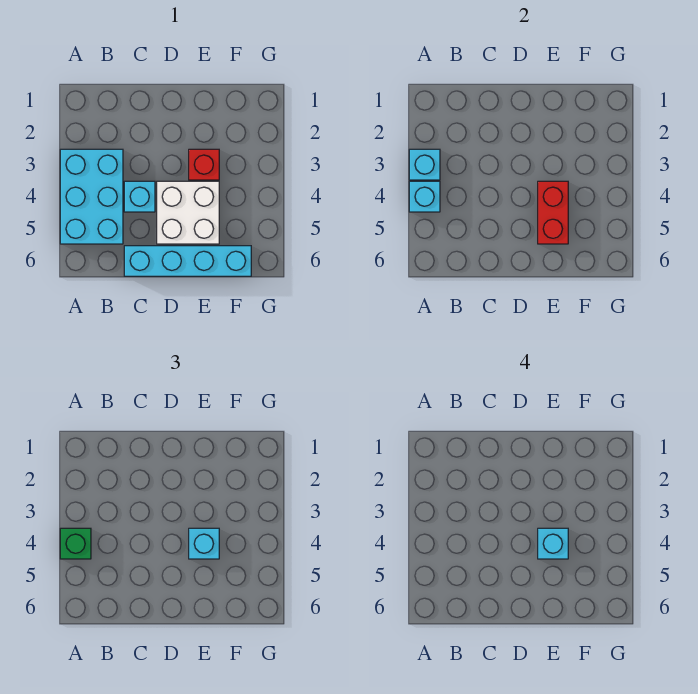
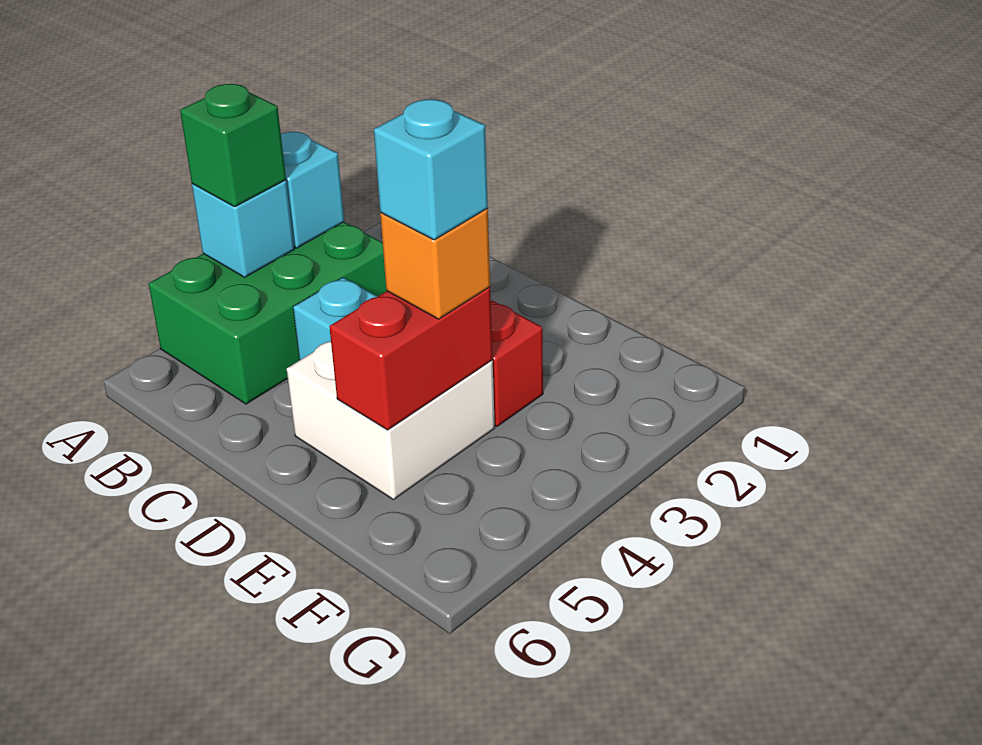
cyan 2x3 brick [60,149,123,244] -> green 2x3 brick [149,222,386,404]
cyan 1x4 brick [124,246,251,276] -> none
cyan 1x1 brick [189,528,219,559] -> orange 1x1 brick [380,209,490,319]

